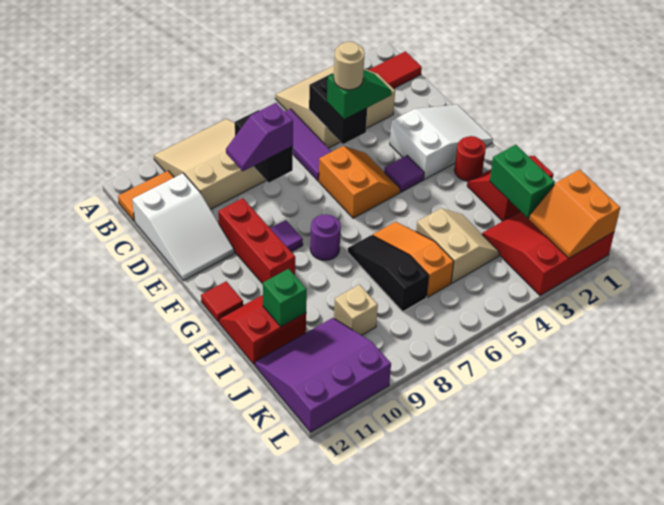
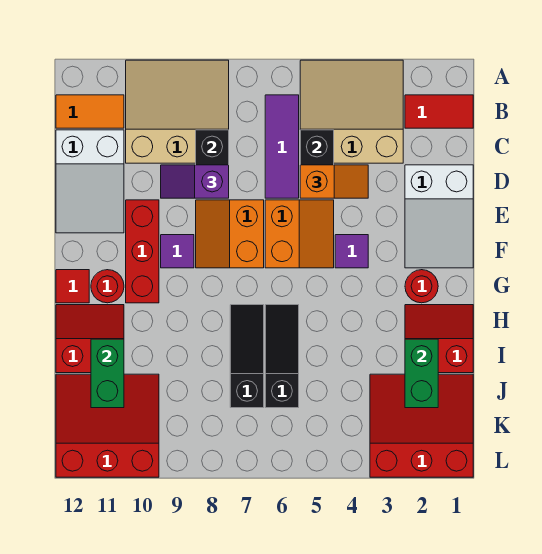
green 1x2 slope [327,70,392,119] -> orange 1x2 slope [300,165,368,198]
tan 1x1 round brick [334,42,365,90] -> none
white 2x3 slope [390,105,493,179] -> white 2x3 slope turned to [405,165,473,268]
purple 1x1 round brick [310,214,341,260] -> none
none -> red 1x1 round brick [91,270,124,303]
orange 1x3 slope [372,222,454,297] -> black 1x3 slope [265,305,299,408]
tan 2x2 slope [416,208,500,283] -> none
green 1x1 brick [263,269,307,327] -> green 1x2 brick [91,339,124,408]
tan 1x1 brick [334,285,378,335] -> none
purple 3x3 slope [255,318,391,432] -> red 3x3 slope [56,374,159,477]
orange 2x2 slope [529,169,620,258] -> orange 2x2 slope moved to [196,200,264,268]

